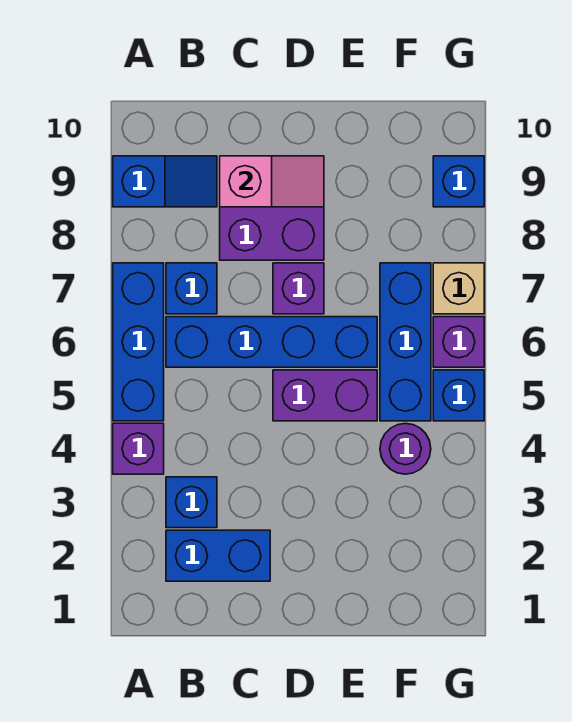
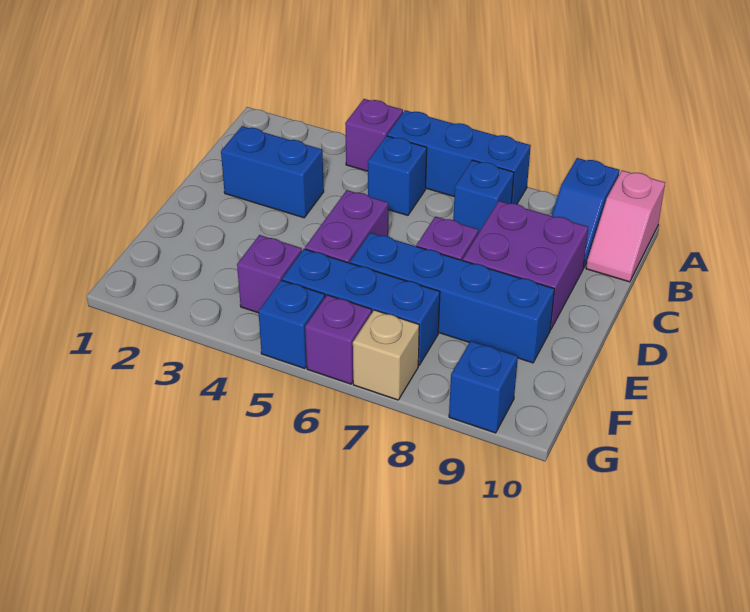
blue 1x2 brick [166,530,270,581] -> blue 1x2 brick turned to [221,126,324,218]
blue 1x1 brick [166,477,217,528] -> blue 1x1 brick moved to [368,136,427,215]
blue 1x4 brick [166,317,377,367] -> blue 1x4 brick turned to [350,232,555,363]
pink 1x2 slope [220,156,324,207] -> pink 1x2 slope moved to [586,170,665,282]
purple 1x1 round brick [380,423,431,474] -> purple 1x1 brick [237,235,302,313]

